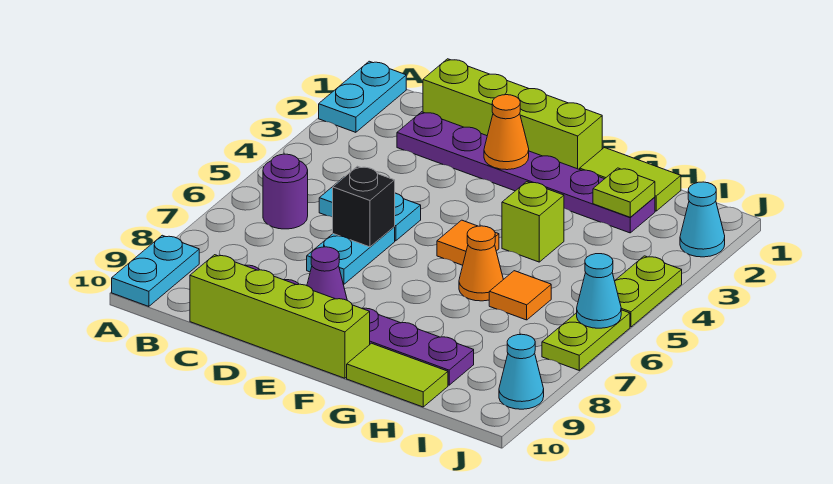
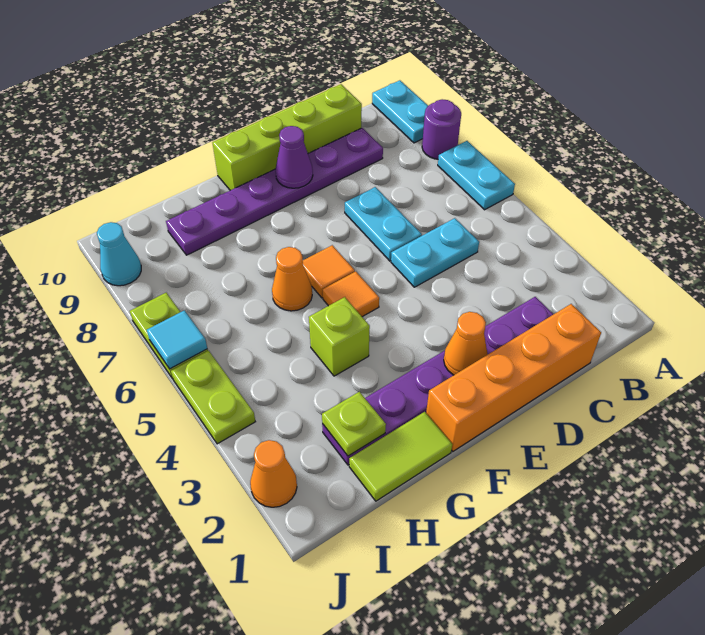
cyan 1x2 plate [319,61,406,132] -> cyan 1x2 plate moved to [438,141,515,210]
purple 1x1 round brick [263,154,308,229] -> purple 1x1 round brick moved to [422,99,461,159]
lime 1x4 brick [423,59,602,169] -> orange 1x4 brick [426,304,601,452]
black 1x1 brick [333,166,395,247] -> none
lime 1x2 tile [347,343,448,407] -> none
orange 1x1 tile [489,271,551,320] -> orange 1x1 tile moved to [303,245,355,298]
cyan 1x1 cone [680,182,725,257] -> orange 1x1 cone [250,440,297,507]
cyan 1x1 cone [577,254,621,328] -> cyan 1x1 tile [147,310,207,369]

